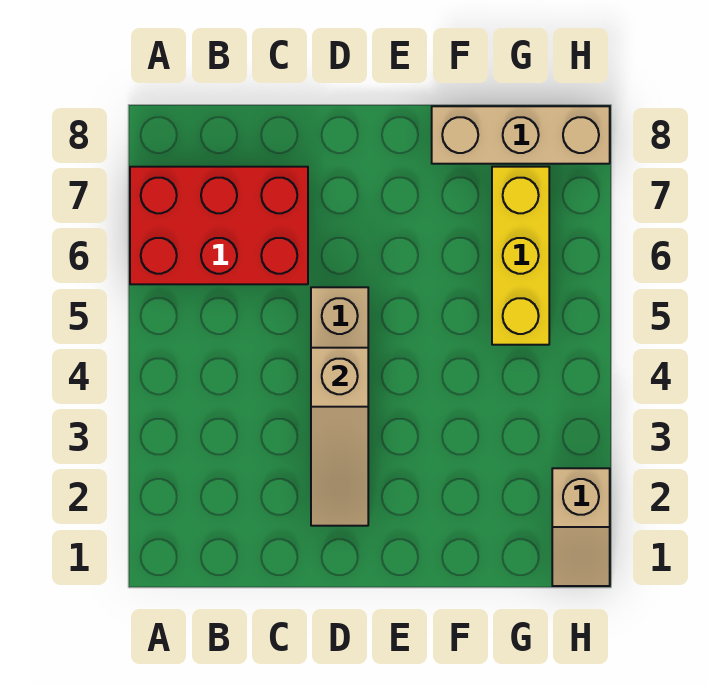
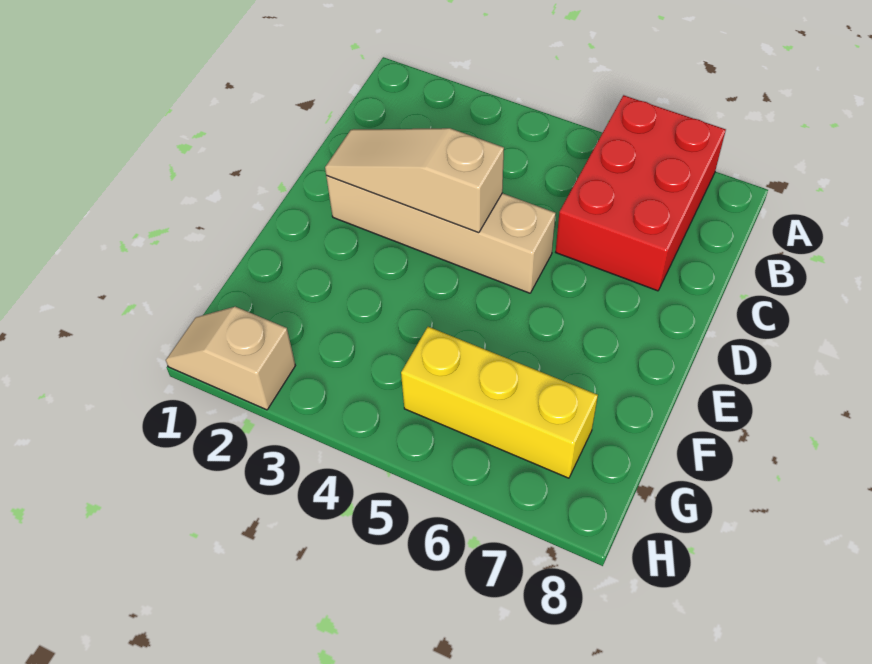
tan 1x3 brick [432,106,610,164] -> none

